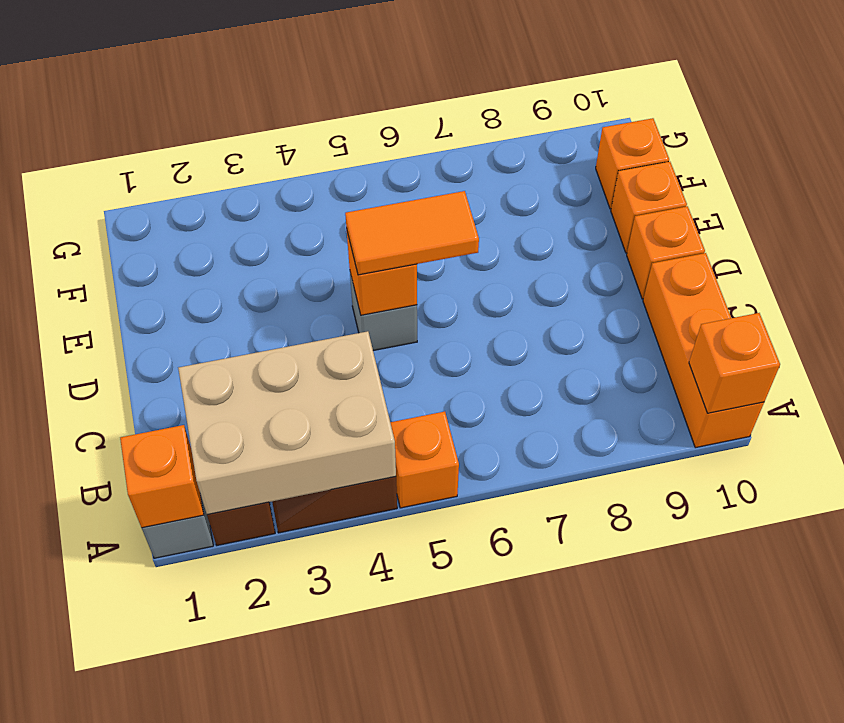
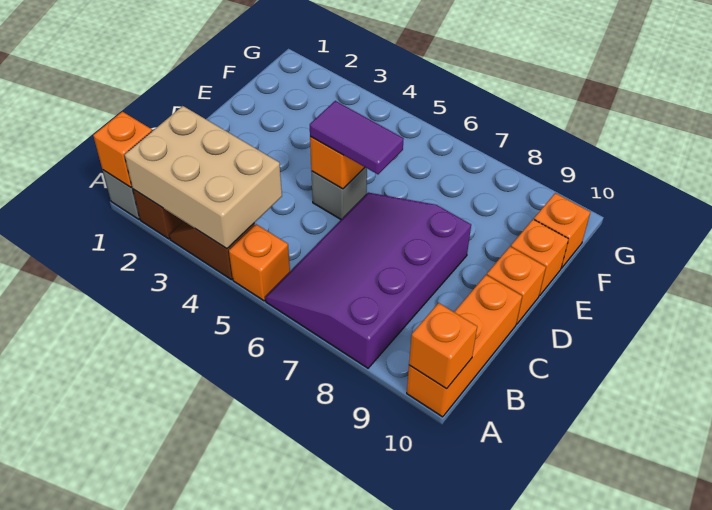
none -> purple 3x4 slope [265,193,471,368]
orange 1x2 tile [345,191,479,275] -> purple 1x2 tile [310,101,404,174]

